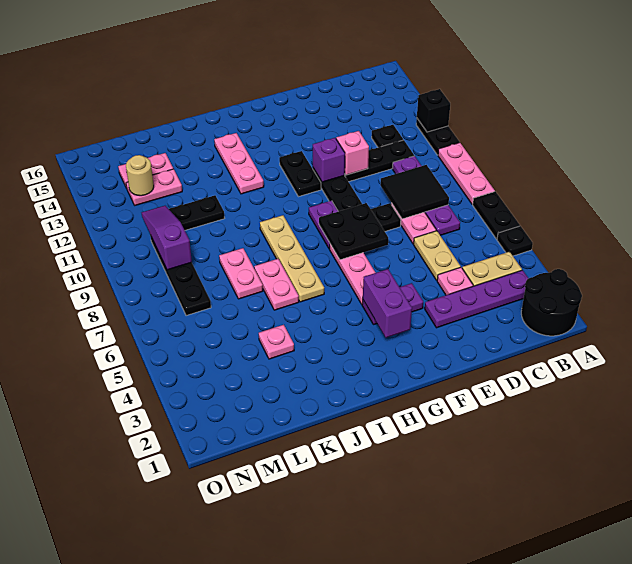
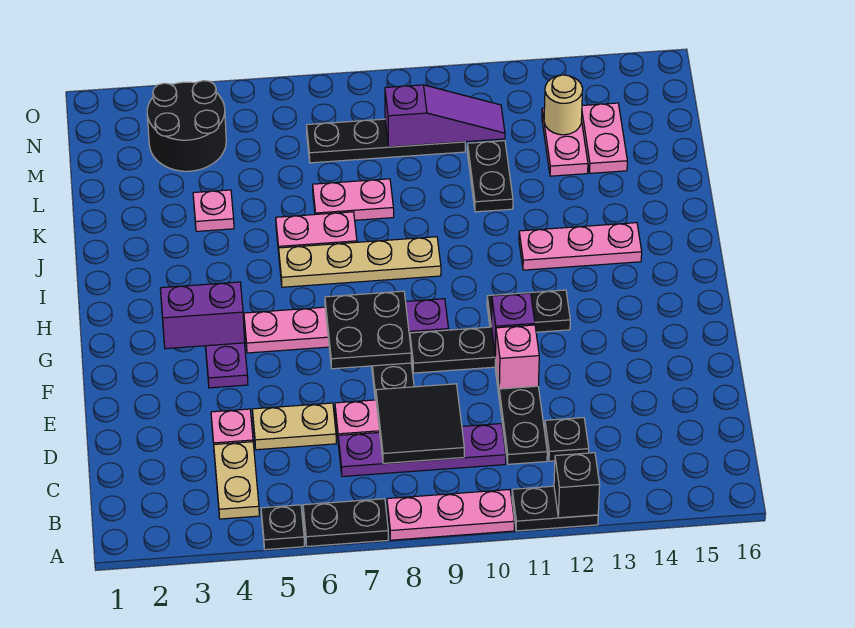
black 2x2 round brick [521,269,582,336] -> black 2x2 round brick moved to [147,81,226,171]
purple 1x4 plate [425,270,529,328] -> none

